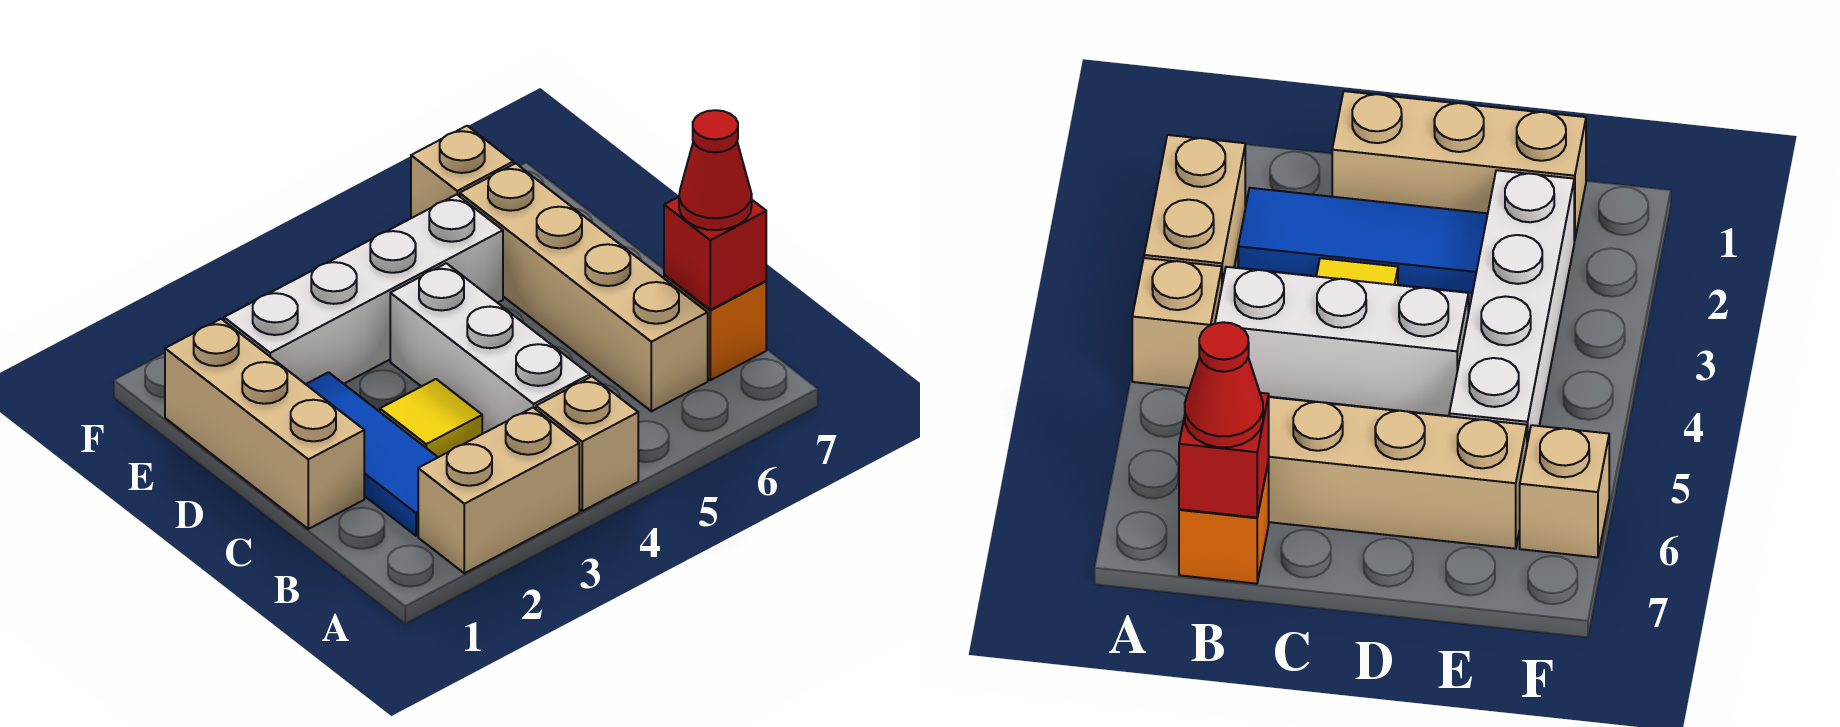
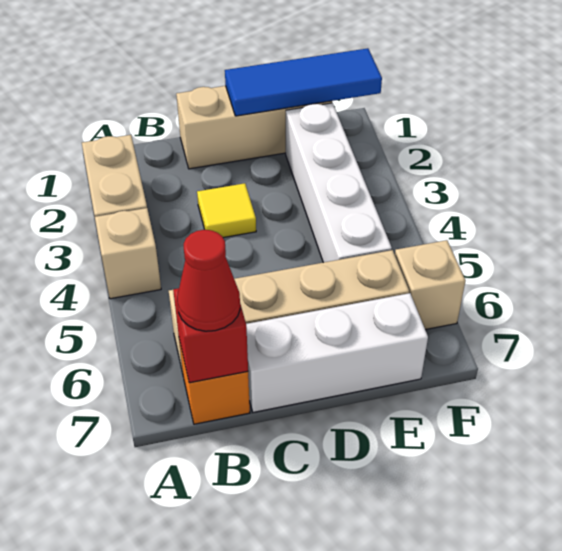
blue 1x3 tile [306,372,438,536] -> blue 1x3 tile moved to [225,48,382,116]
white 1x3 brick [390,263,590,434] -> white 1x3 brick moved to [246,293,428,412]

